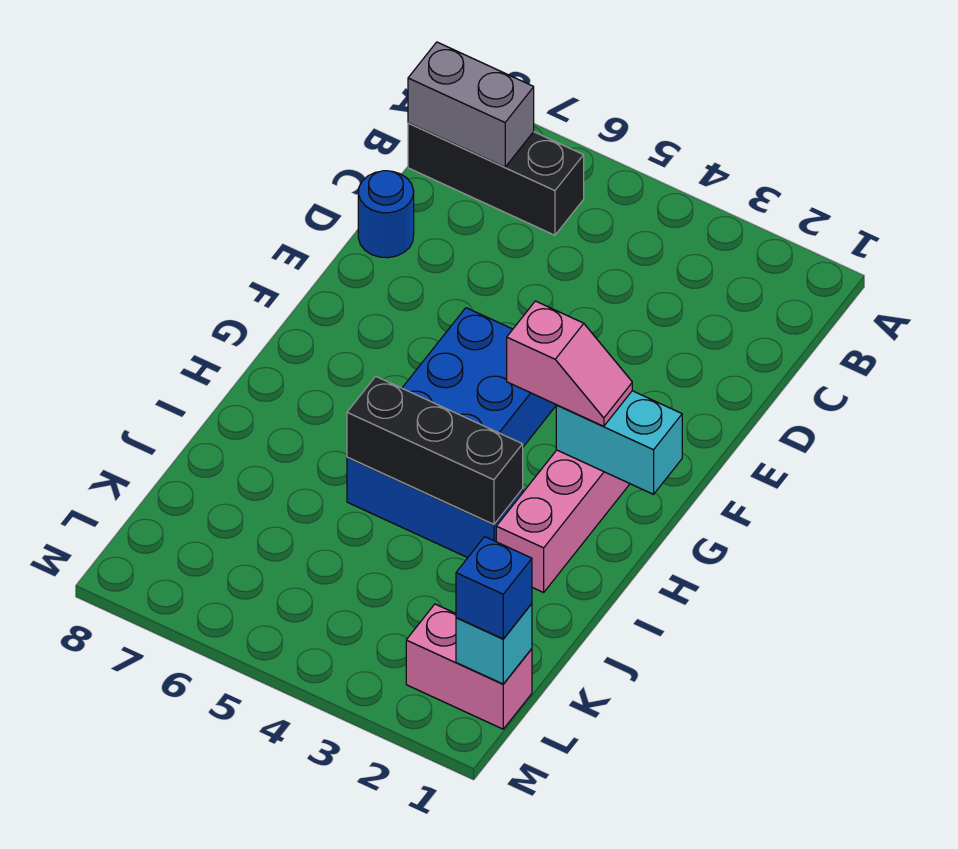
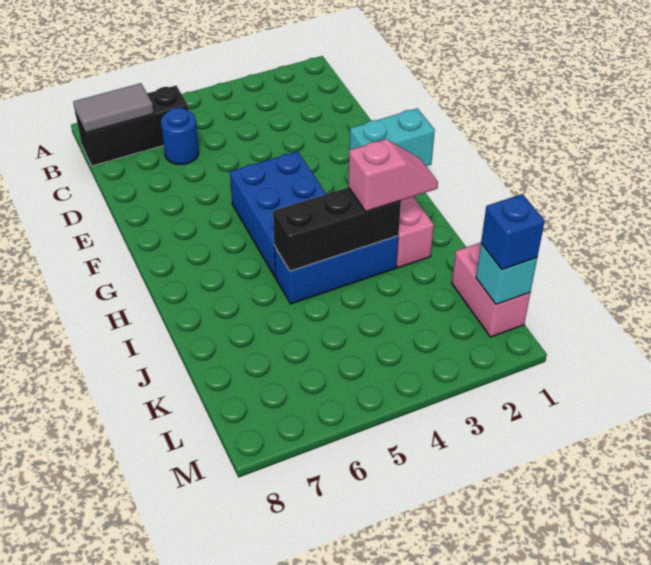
grey 1x2 brick [408,42,534,167] -> grey 1x2 tile [73,83,154,133]
blue 1x1 round brick [358,171,414,258] -> blue 1x1 round brick moved to [161,107,199,164]
pink 1x2 slope [507,301,632,426] -> pink 1x2 slope moved to [349,139,438,211]
pink 1x2 brick [406,604,532,729] -> pink 1x2 brick turned to [452,242,530,337]

